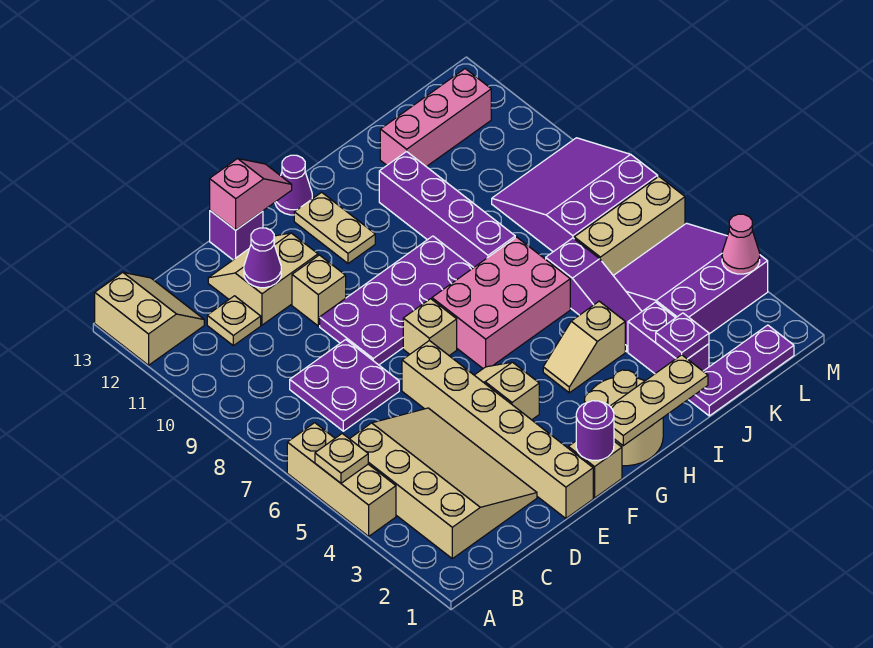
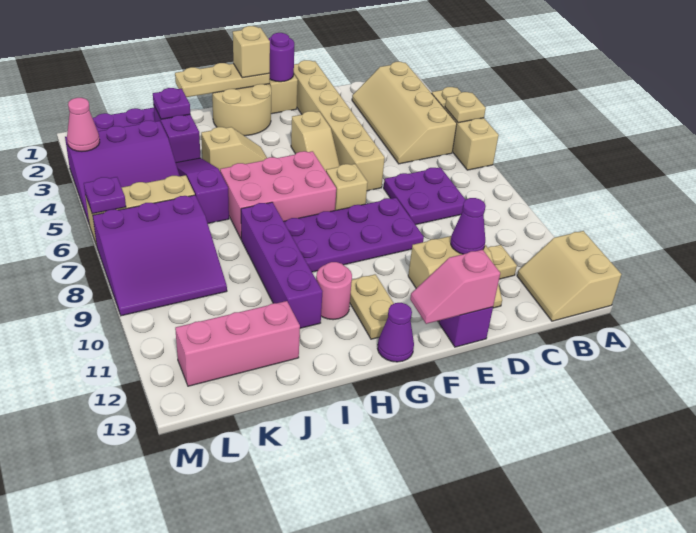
tan 3x4 slope [350,408,537,559] -> tan 2x4 slope [352,62,457,164]
tan 1x1 brick [292,255,346,326] -> tan 1x1 brick moved to [233,26,270,78]
none -> pink 1x1 round brick [316,262,352,320]
none -> purple 1x1 plate [84,177,126,214]

